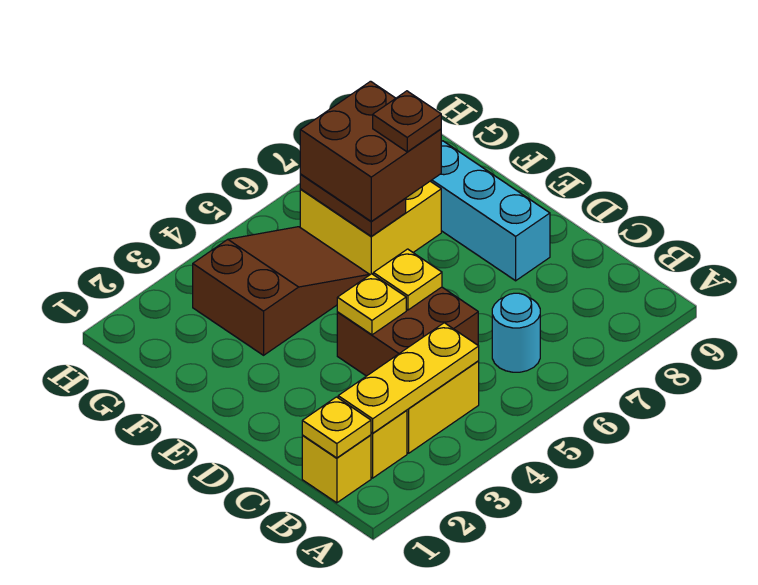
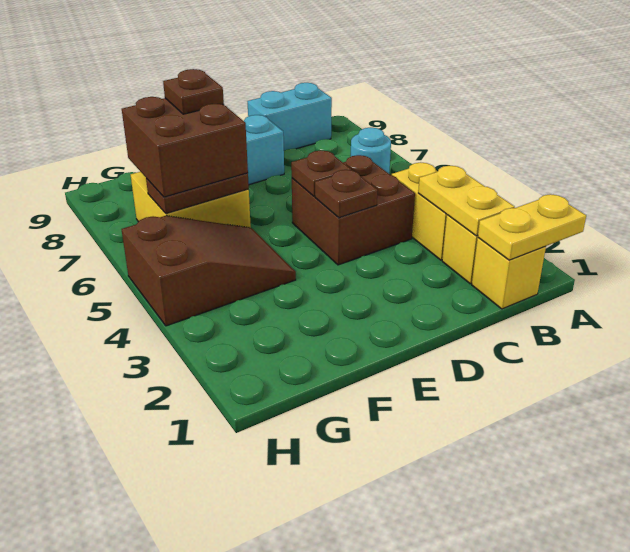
yellow 1x1 plate [302,397,371,458] -> yellow 1x2 plate [478,194,586,260]
yellow 1x3 plate [338,323,479,433] -> yellow 1x2 plate [418,166,515,236]
none -> cyan 1x2 brick [247,83,332,151]
yellow 1x1 plate [337,274,406,335] -> brown 1x1 plate [315,170,378,218]
yellow 1x1 plate [373,249,442,310] -> brown 1x1 plate [291,150,351,196]
brown 2x3 slope [193,227,370,355] -> brown 2x3 slope turned to [121,216,296,326]

